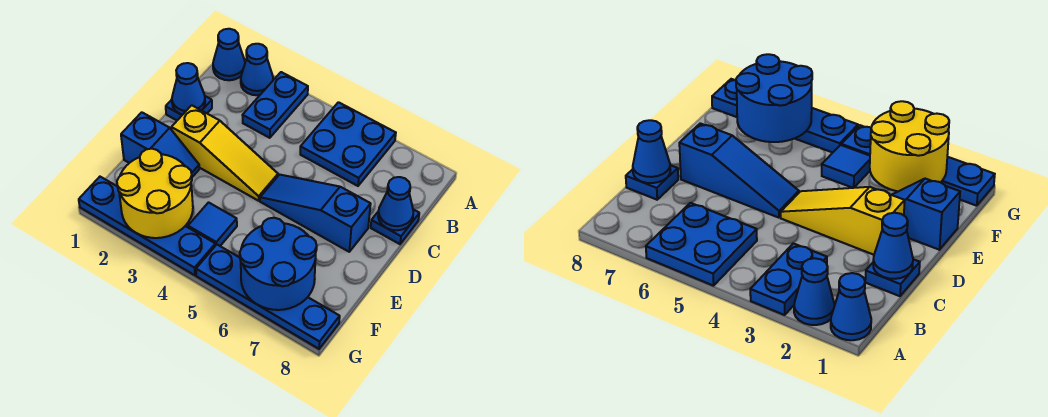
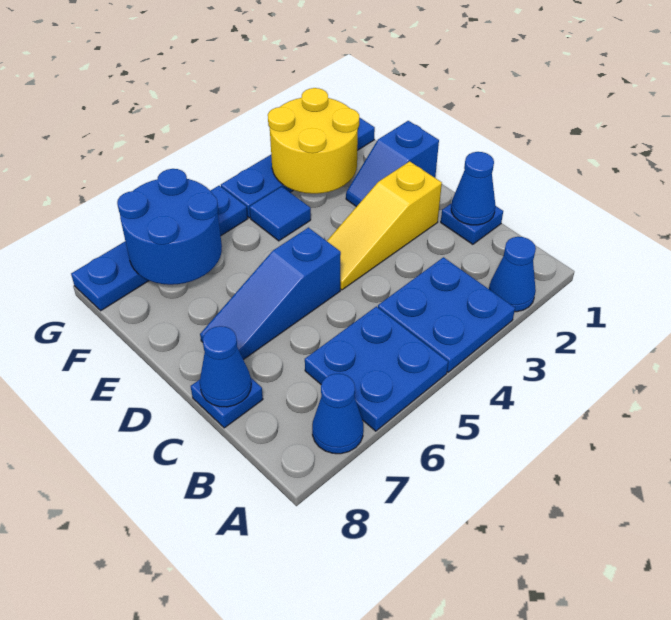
blue 1x1 cone [213,29,245,80] -> blue 1x1 cone moved to [312,374,363,454]
blue 1x2 plate [242,72,308,138] -> blue 2x2 plate [378,257,515,372]
blue 1x3 slope [260,175,371,252] -> blue 1x3 slope turned to [200,228,341,360]

